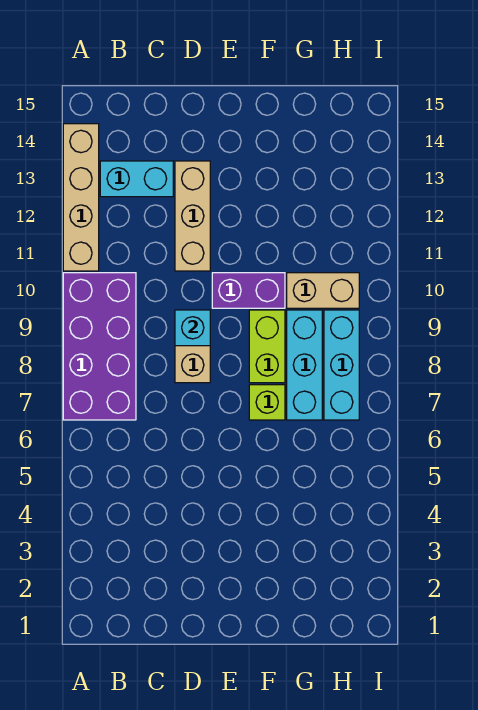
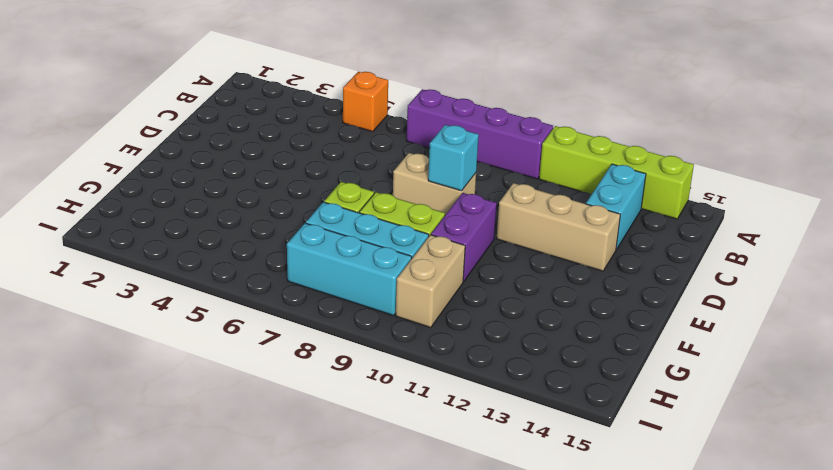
none -> orange 1x1 brick [343,72,388,132]
purple 2x4 brick [63,273,136,420] -> purple 1x4 brick [407,89,553,179]
tan 1x4 brick [63,124,99,271] -> lime 1x4 brick [539,126,694,219]

